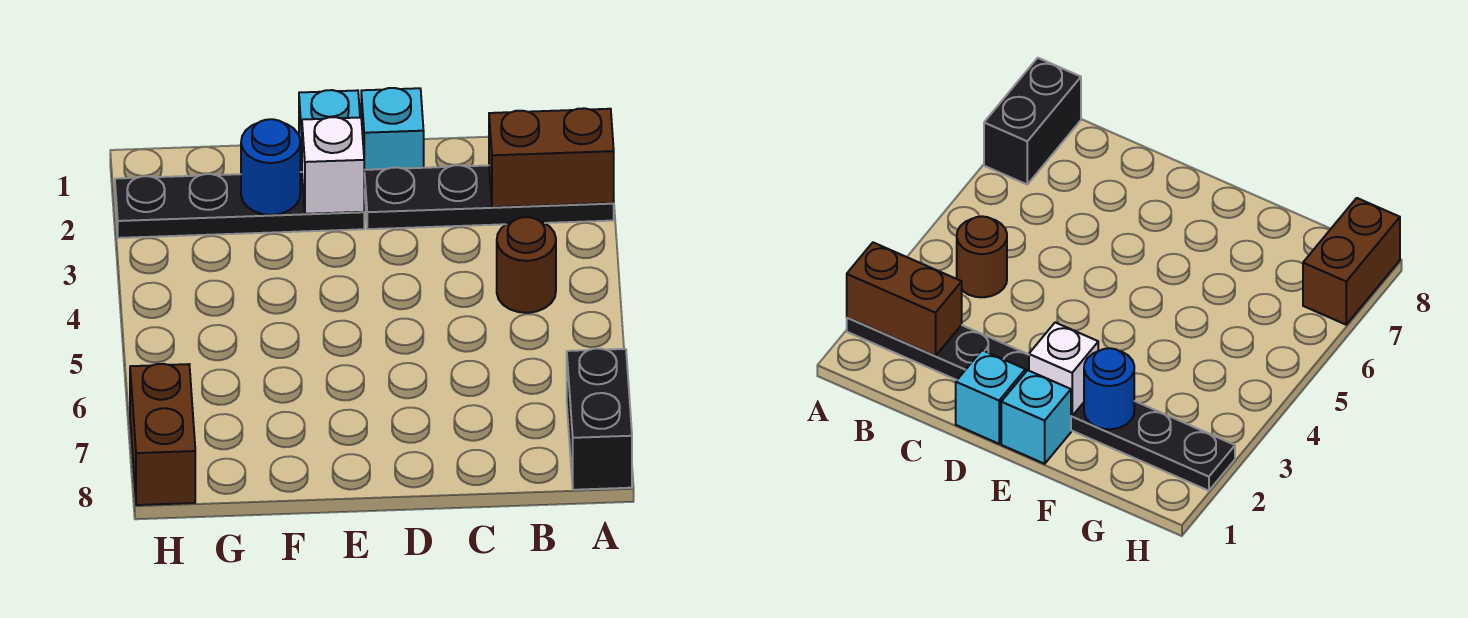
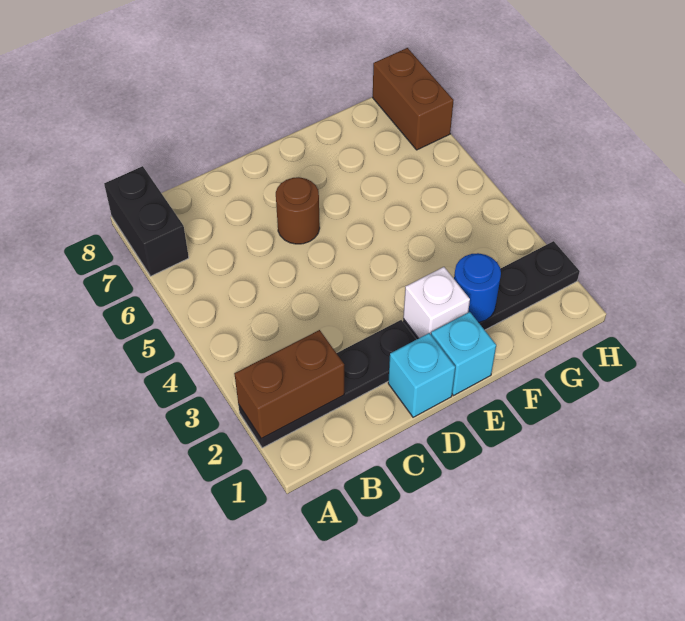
brown 1x1 round brick [497,217,556,313] -> brown 1x1 round brick moved to [276,177,320,244]

